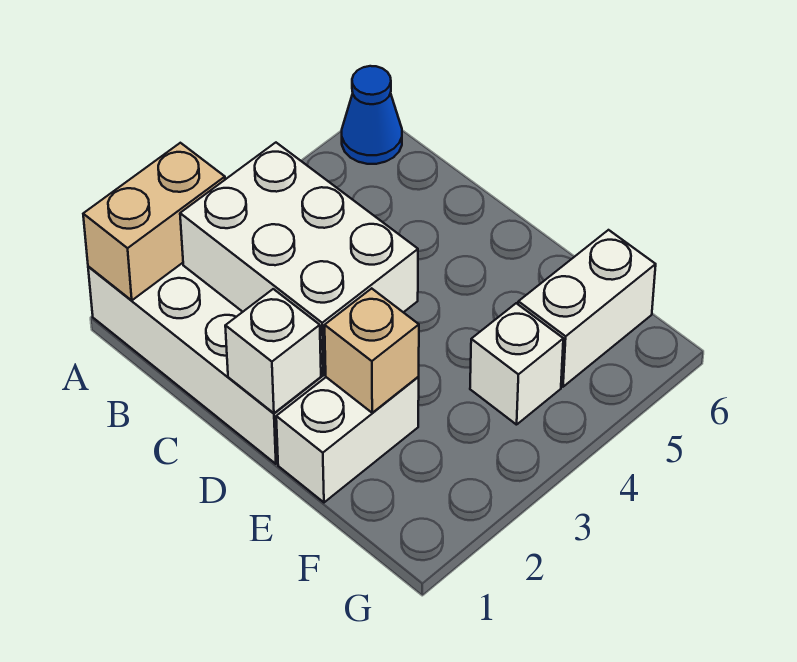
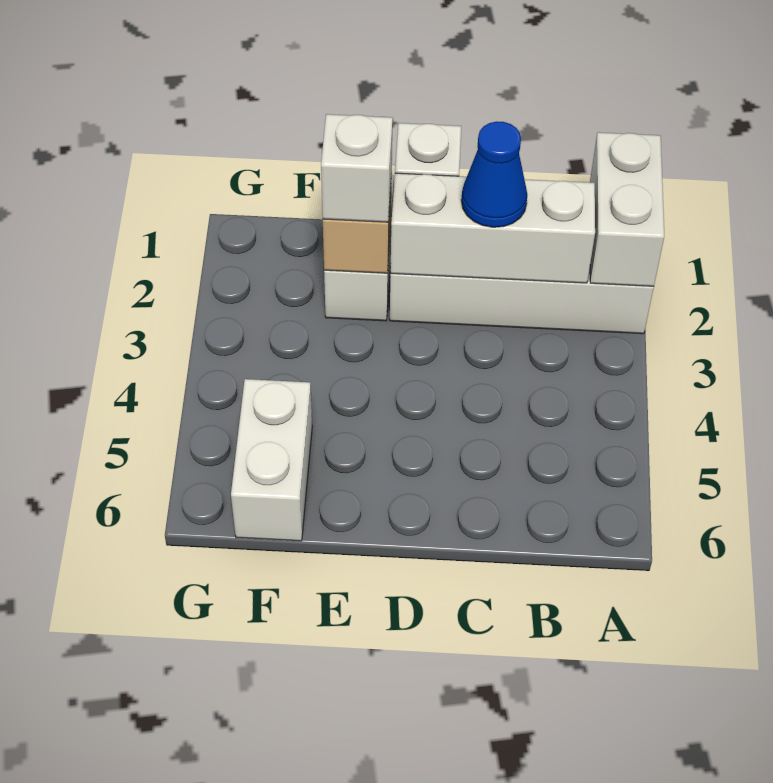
tan 1x2 brick [83,143,225,301] -> white 1x2 brick [590,132,664,286]
blue 1x1 cone [342,66,402,164] -> blue 1x1 cone moved to [461,122,527,227]
white 2x3 brick [180,143,418,375] -> white 1x3 brick [391,173,595,283]
white 1x1 brick [470,303,563,425] -> white 1x1 brick moved to [321,114,393,222]

